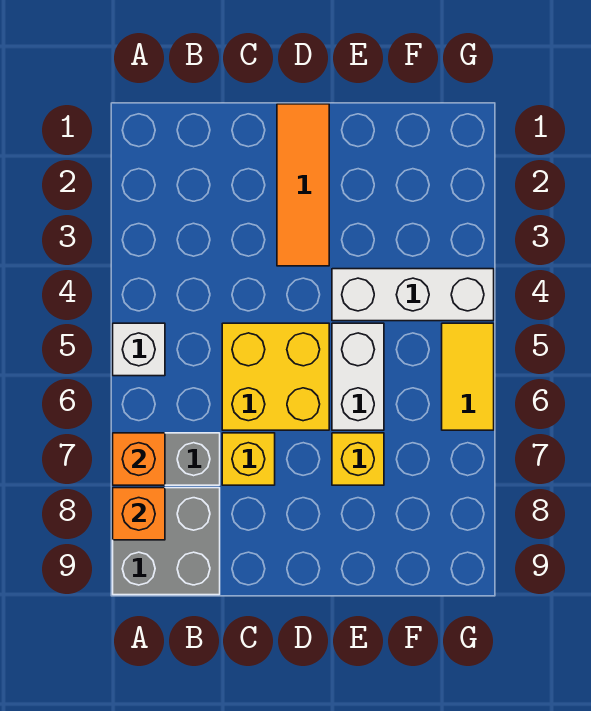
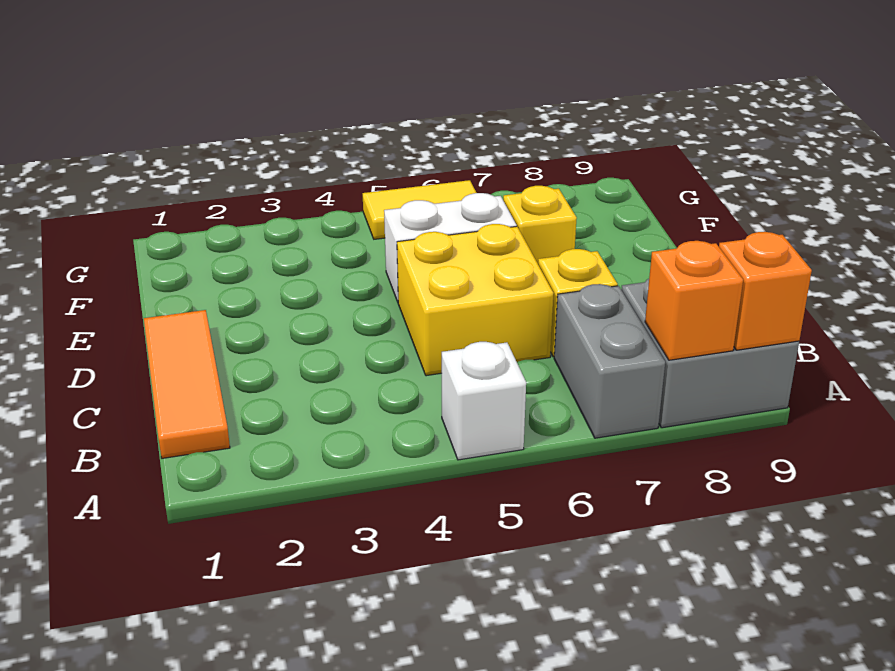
orange 1x1 brick [113,433,165,485] -> orange 1x1 brick moved to [719,232,812,350]
orange 1x3 tile [277,104,329,266] -> orange 1x3 tile turned to [144,310,230,458]
white 1x3 brick [332,269,494,321] -> none

